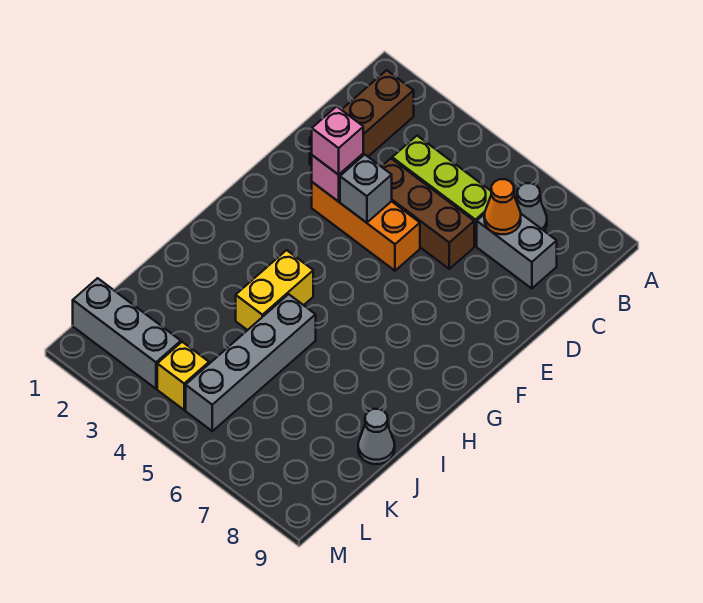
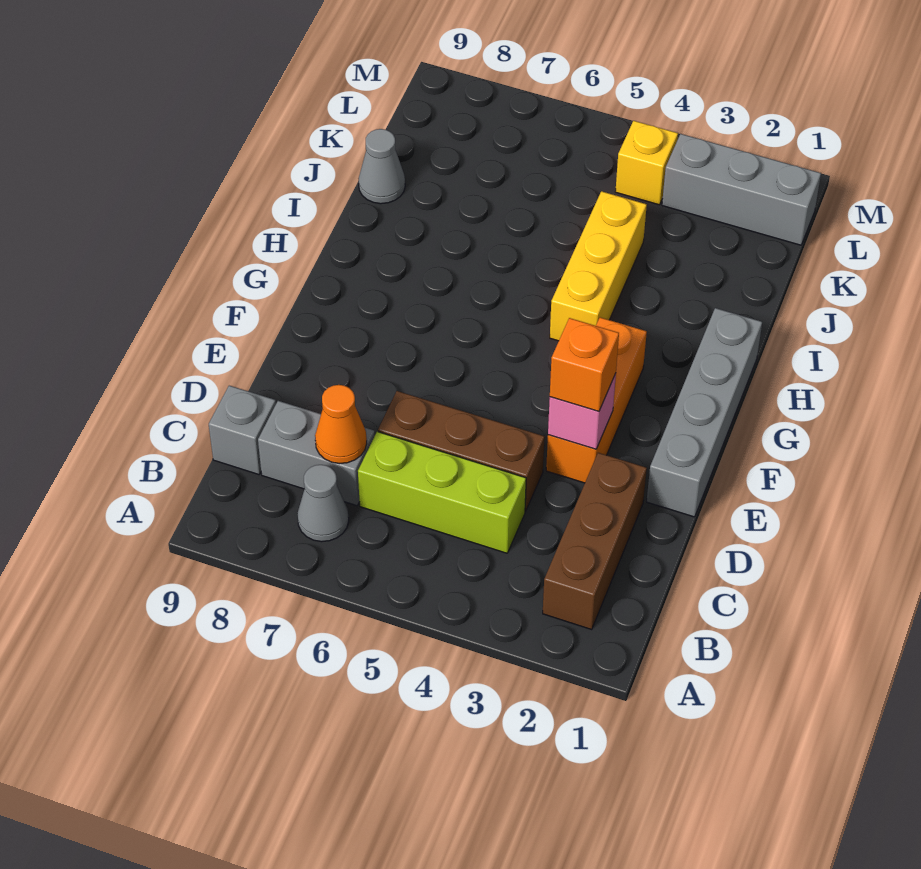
orange 1x3 brick [312,182,420,271] -> orange 1x3 brick turned to [546,317,647,483]
pink 1x1 brick [312,106,363,175] -> orange 1x1 brick [550,318,619,412]
grey 1x1 brick [340,155,392,223] -> grey 1x1 brick moved to [209,386,276,474]
yellow 1x2 brick [236,250,313,330] -> yellow 1x3 brick [550,191,647,341]
grey 1x4 brick [186,294,316,431] -> grey 1x4 brick moved to [647,308,762,517]

